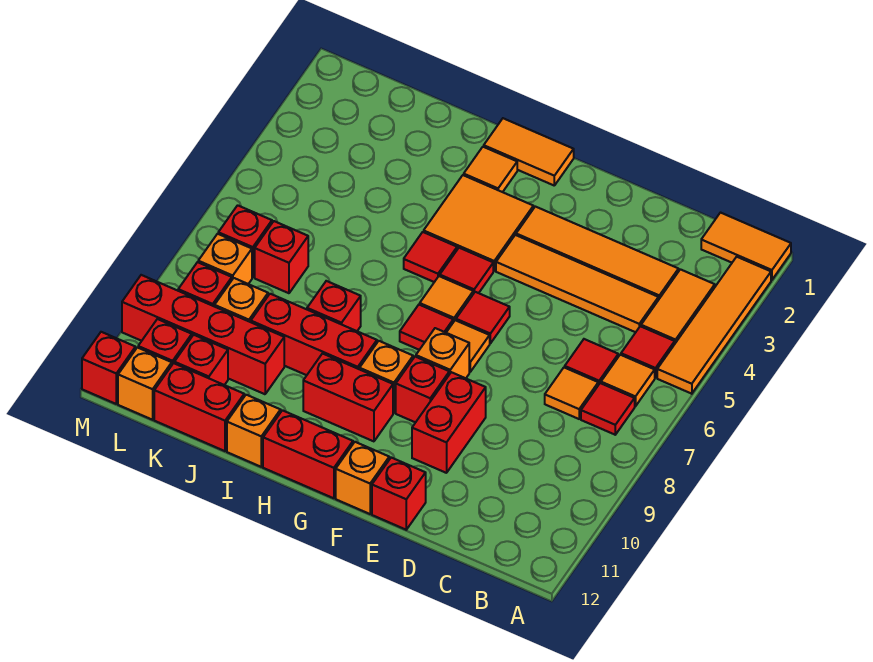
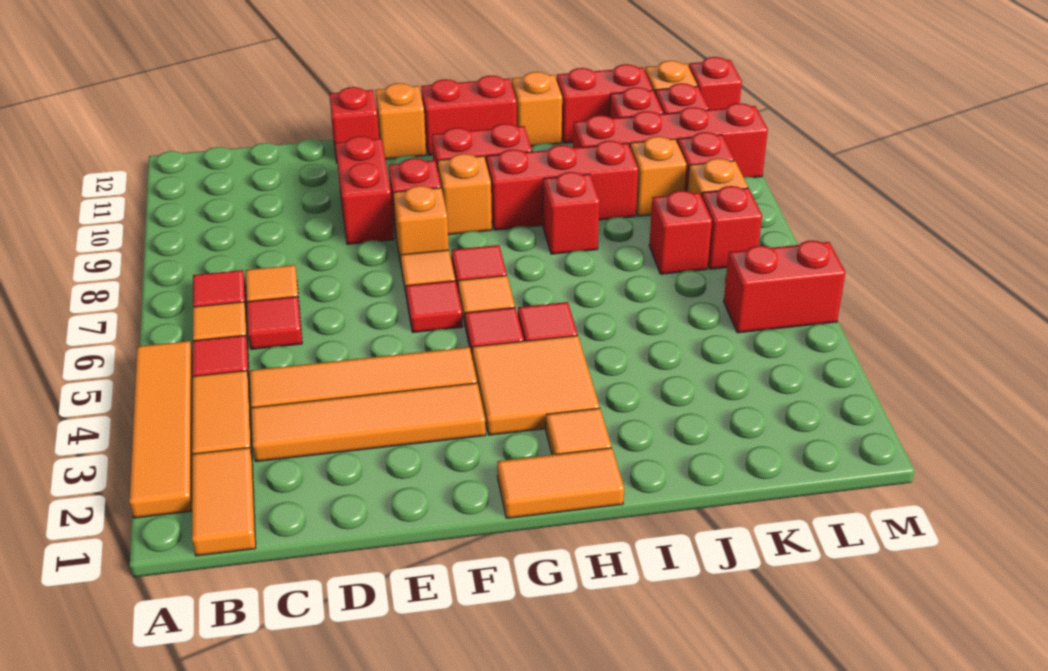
orange 1x2 tile [701,213,791,280] -> orange 1x2 tile turned to [192,448,256,556]
none -> red 1x2 brick [724,241,846,333]

